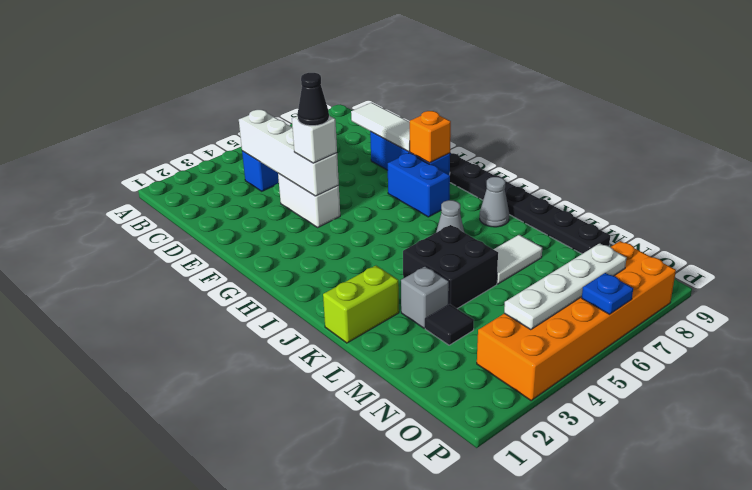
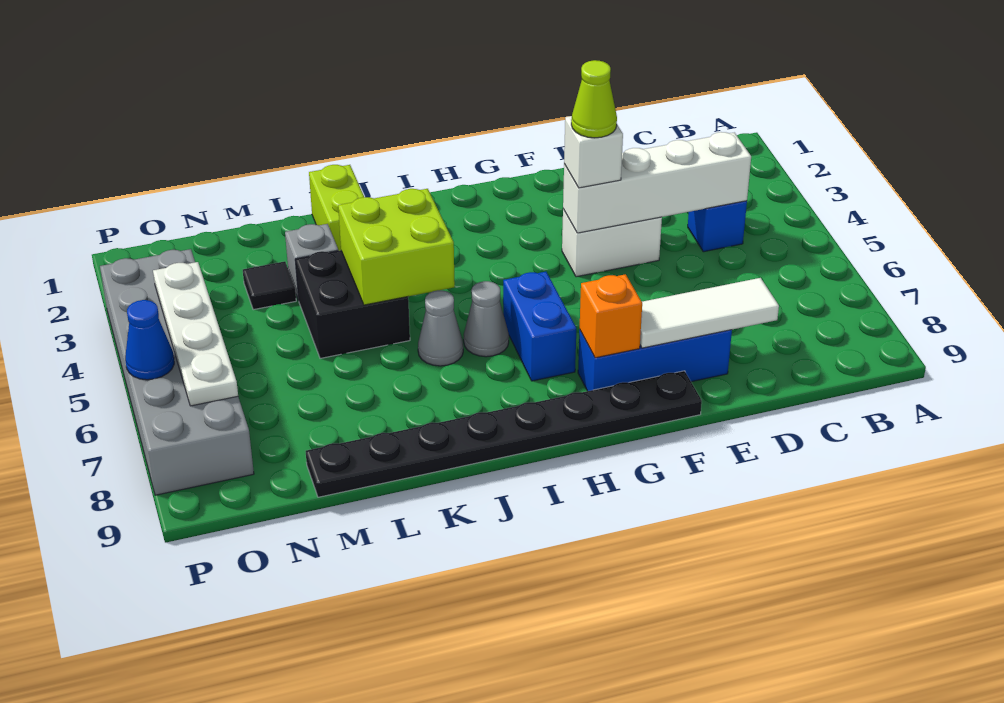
black 1x1 cone [298,73,329,126] -> lime 1x1 cone [571,60,617,138]
blue 1x2 brick [388,153,450,217] -> blue 1x2 brick turned to [503,272,576,381]
none -> lime 2x2 brick [338,189,455,305]
grey 1x1 cone [480,177,509,227] -> grey 1x1 cone moved to [464,281,509,357]
white 1x2 tile [494,235,542,284] -> none
orange 2x6 brick [477,241,676,400] -> grey 2x6 brick [100,249,254,495]
blue 1x1 plate [582,273,633,314] -> blue 1x1 cone [125,300,174,380]

